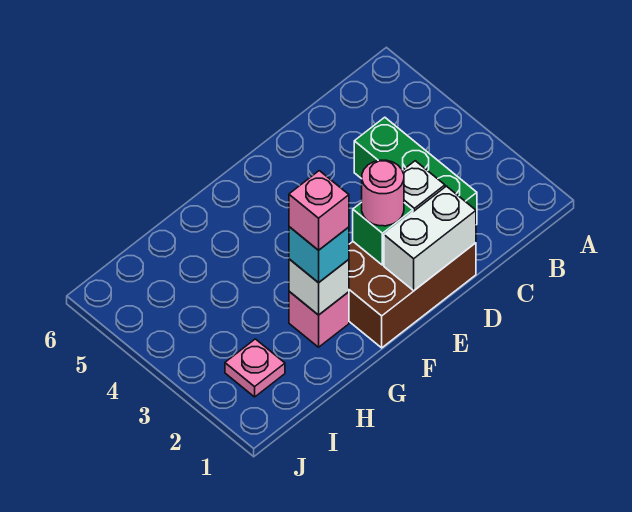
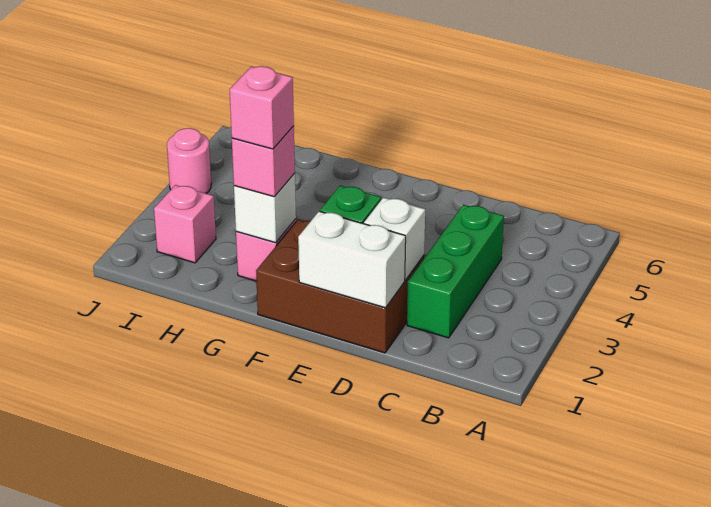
pink 1x1 round brick [362,160,404,226] -> pink 1x1 round brick moved to [167,128,211,193]
cyan 1x1 brick [289,227,349,283] -> pink 1x1 brick [232,126,295,197]
pink 1x1 plate [225,339,285,397] -> pink 1x1 brick [154,185,216,263]

